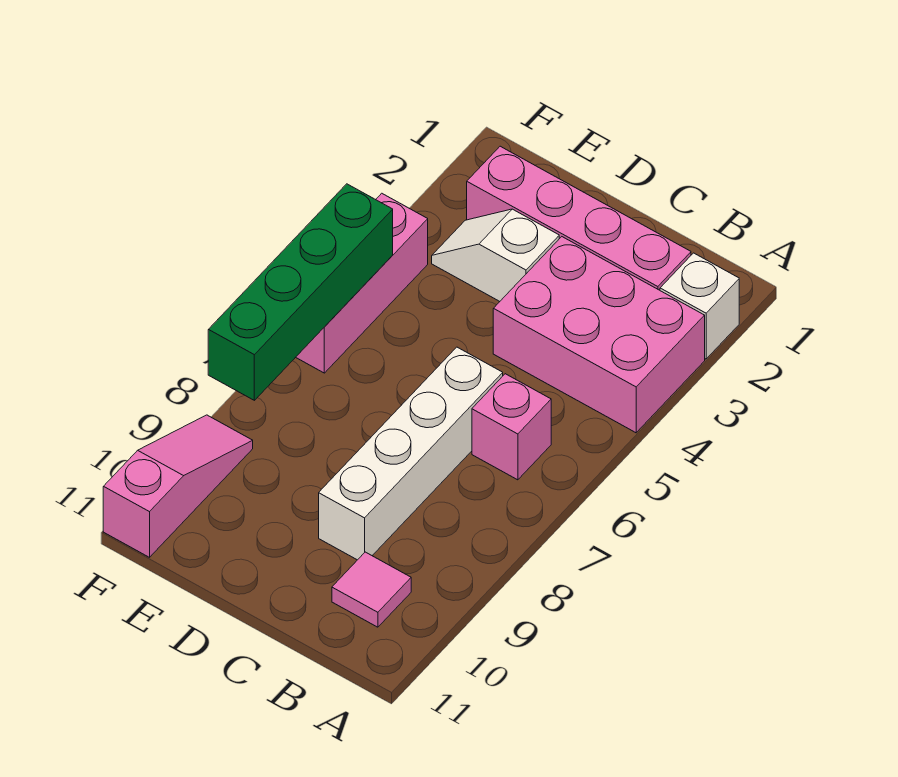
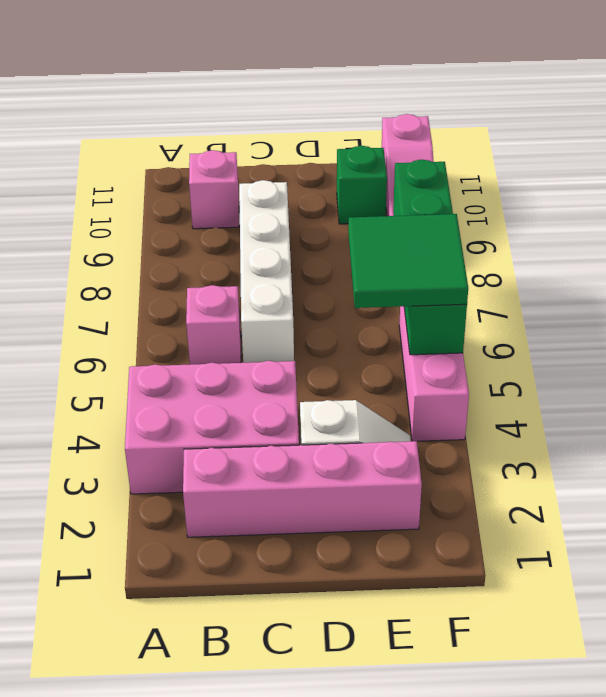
white 1x1 brick [660,253,739,359] -> none
pink 1x1 tile [332,552,411,627] -> pink 1x1 brick [189,150,239,229]
none -> green 2x2 tile [348,214,468,308]
none -> green 1x1 brick [337,146,387,224]

